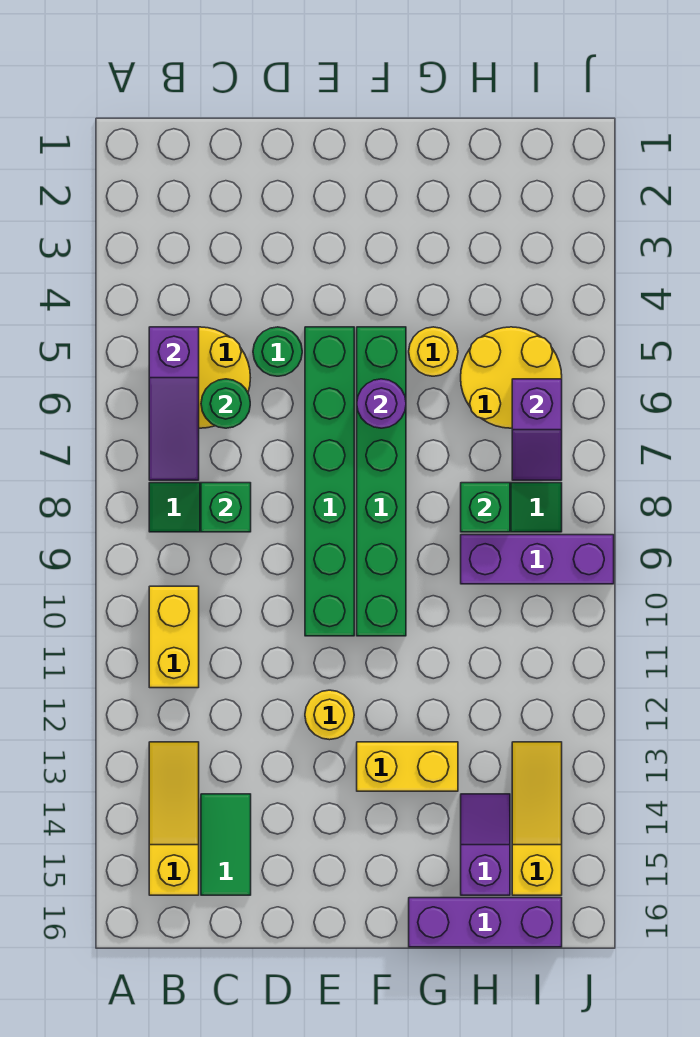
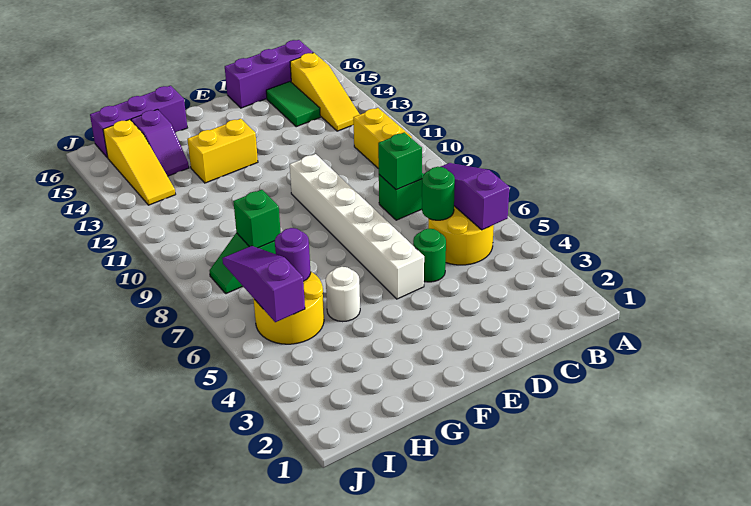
green 1x6 brick [305,327,354,636] -> white 1x6 brick [290,154,424,299]
yellow 1x1 round brick [305,690,354,740] -> none
green 1x6 brick [357,327,406,636] -> none
purple 1x1 round brick [357,379,406,428] -> purple 1x1 round brick moved to [275,228,311,281]
yellow 1x1 round brick [409,327,458,376] -> white 1x1 round brick [326,267,360,322]
purple 1x3 brick [461,535,614,584] -> purple 1x3 brick moved to [225,40,313,108]
purple 1x2 slope [512,379,562,480] -> purple 1x3 slope [222,246,305,322]

